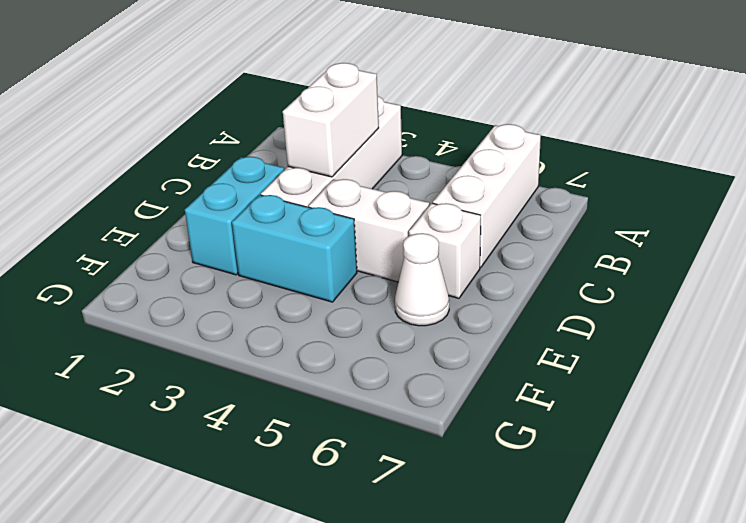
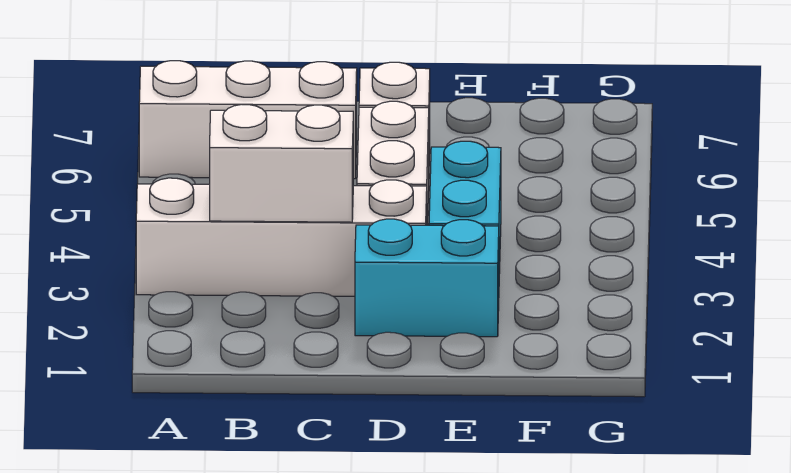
white 1x1 cone [395,233,449,326] -> none

